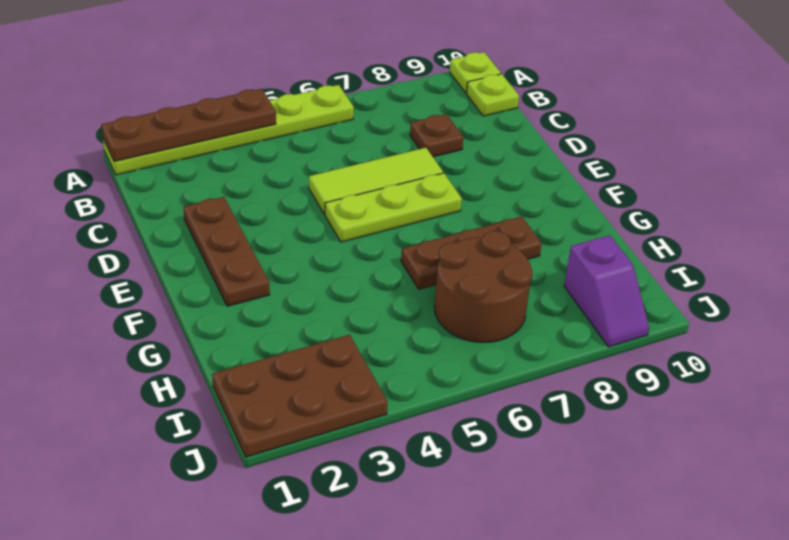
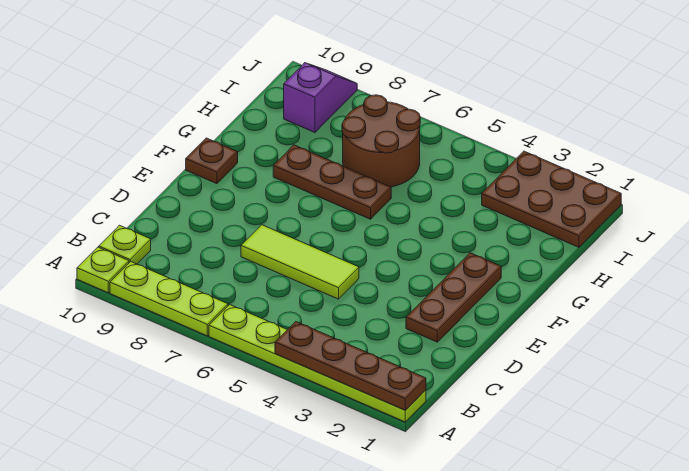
brown 1x1 plate [410,114,463,157] -> brown 1x1 plate moved to [186,138,238,184]
lime 1x3 plate [325,173,462,242] -> lime 1x3 plate moved to [110,262,228,336]

